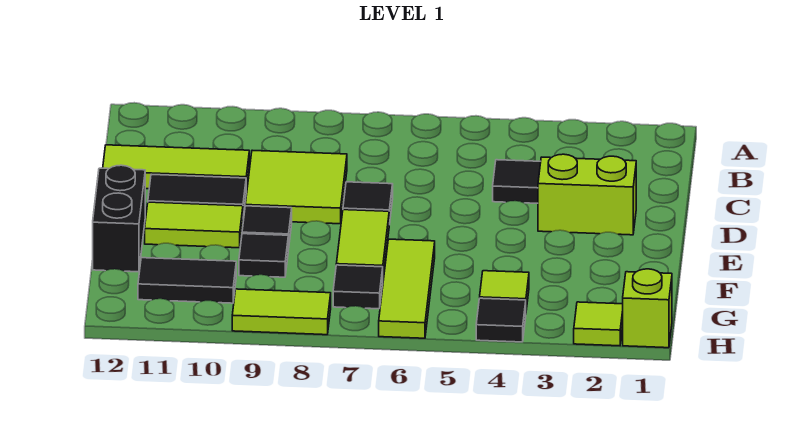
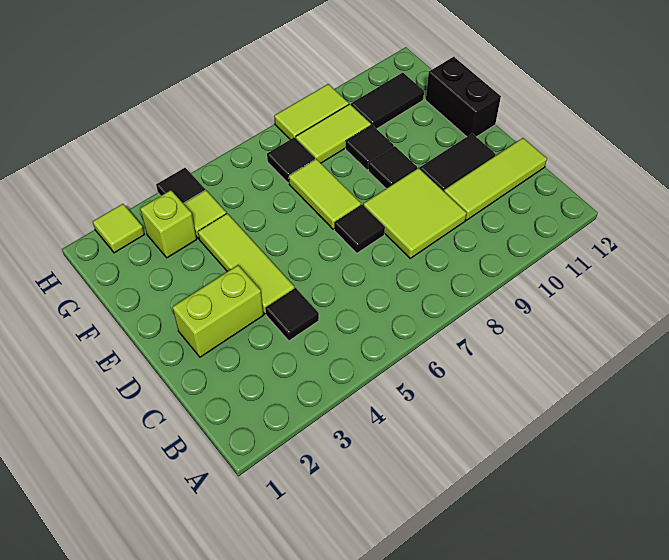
lime 1x2 tile [145,202,243,248] -> lime 1x2 tile moved to [296,104,371,163]
lime 1x3 tile [379,239,435,338] -> lime 1x3 tile moved to [198,214,294,314]
lime 1x1 brick [623,269,672,348] -> lime 1x1 brick moved to [140,190,197,258]

